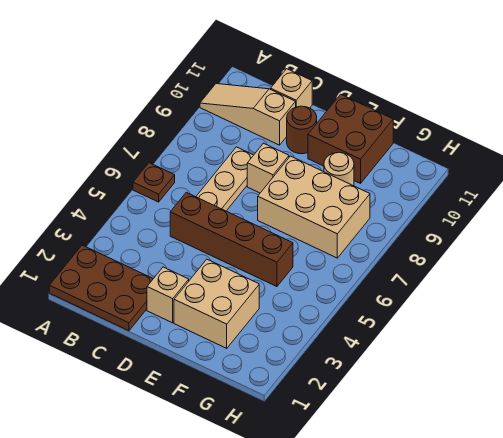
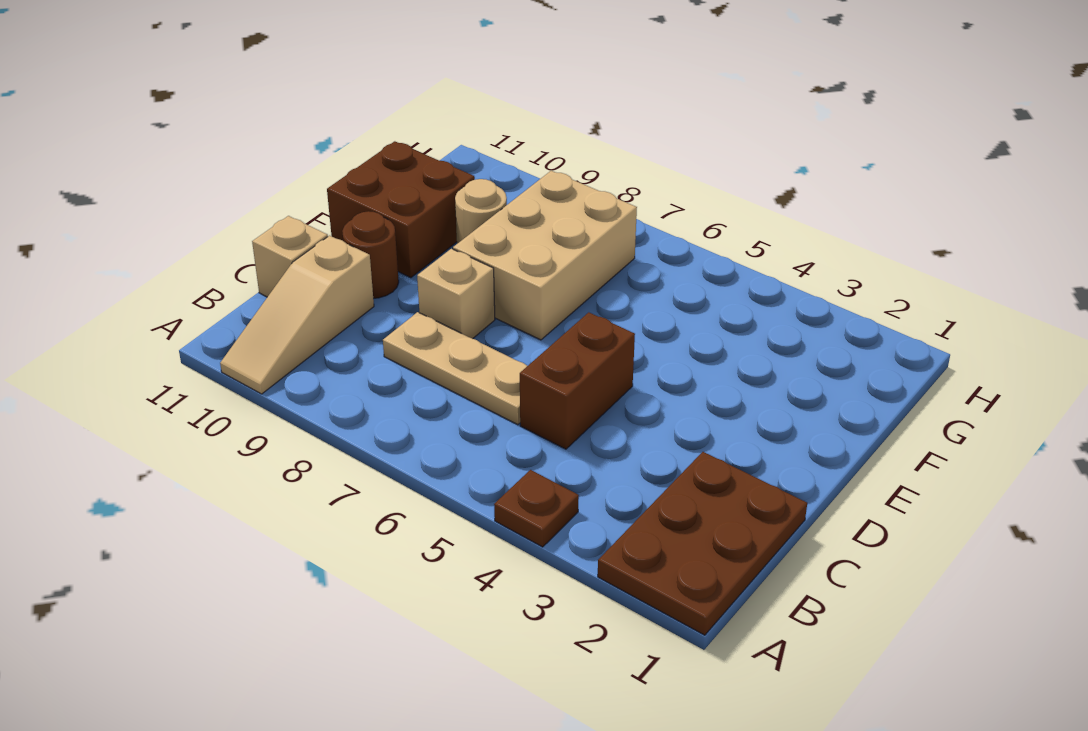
brown 1x1 plate [133,163,175,202] -> brown 1x1 plate moved to [494,470,579,547]
brown 1x4 brick [170,192,293,287] -> brown 1x2 brick [520,312,635,449]
tan 1x1 brick [147,267,189,323] -> none
tan 2x2 brick [174,259,259,348] -> none

